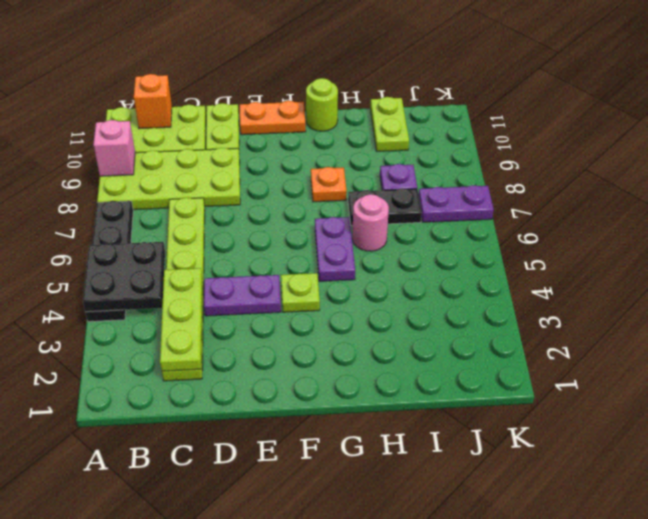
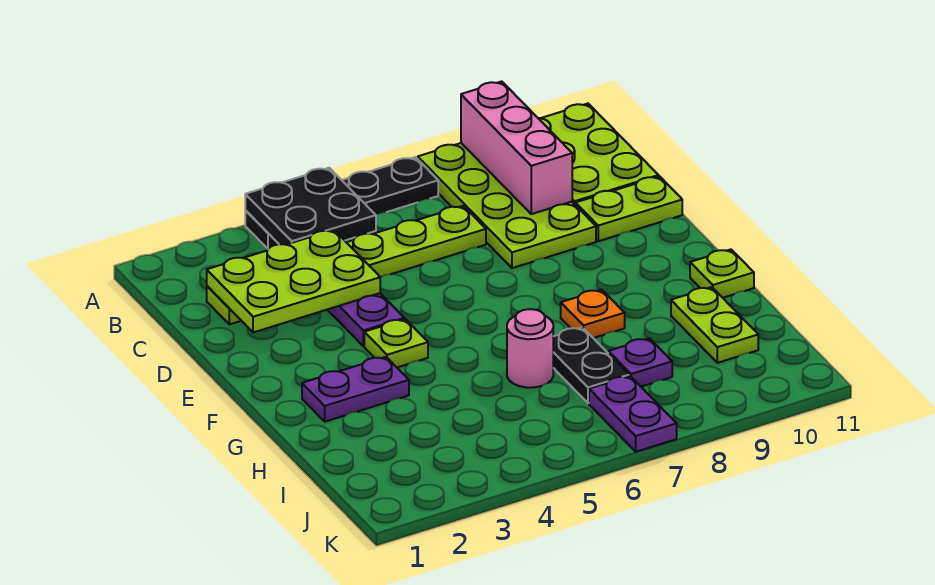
pink 1x1 brick [93,120,135,176] -> pink 1x3 brick [461,82,572,214]
orange 1x1 brick [134,74,172,129] -> none
lime 1x3 plate [160,268,202,371] -> lime 2x3 plate [207,230,380,333]
orange 1x2 plate [240,101,306,135] -> none
purple 1x2 plate [315,217,355,281] -> purple 1x2 plate moved to [302,357,409,422]
lime 1x1 round brick [306,78,338,131] -> lime 1x1 plate [690,249,754,298]
lime 1x2 plate [370,97,409,151] -> lime 1x2 plate turned to [671,287,758,363]

